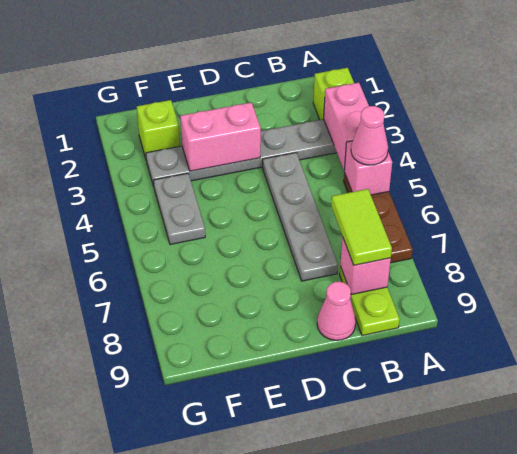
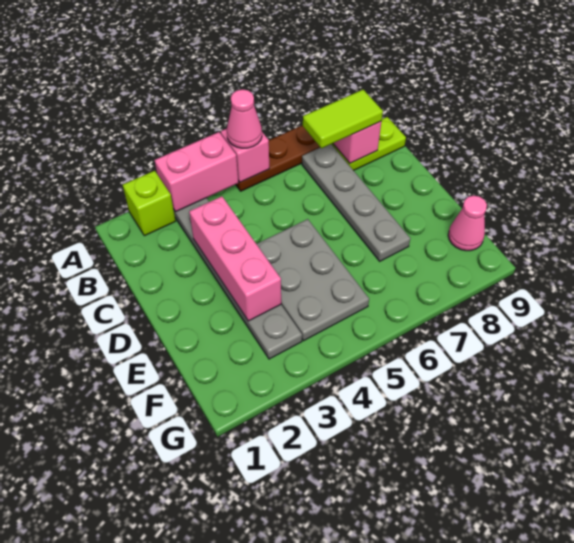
grey 1x4 plate [263,153,338,281] -> grey 1x4 plate turned to [302,144,410,261]
pink 1x1 cone [317,282,356,340] -> pink 1x1 cone moved to [448,196,487,251]
pink 1x2 brick [180,103,261,171] -> pink 1x3 brick [189,196,281,321]
lime 1x1 brick [137,100,180,158] -> none
grey 1x2 plate [154,173,205,245] -> grey 2x3 plate [257,219,369,341]

